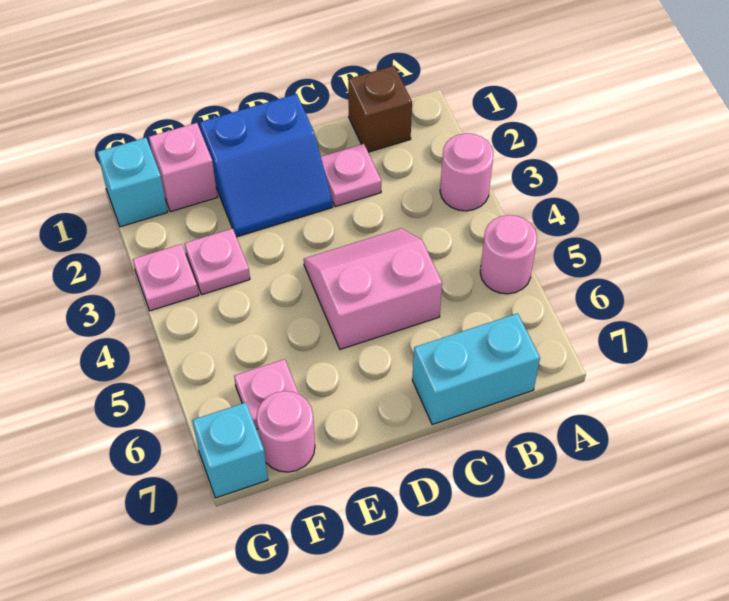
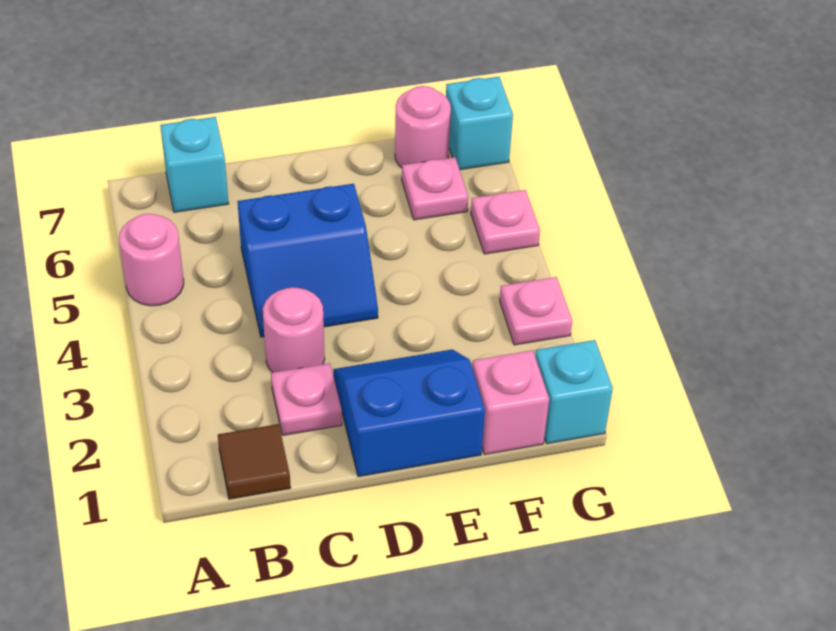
pink 1x1 round brick [440,133,493,211] -> pink 1x1 round brick moved to [263,287,325,373]
brown 1x1 brick [348,66,412,152] -> brown 1x1 tile [218,424,291,499]
cyan 1x2 brick [412,313,540,425] -> cyan 1x1 brick [160,117,229,212]
pink 2x2 slope [304,228,442,349] -> blue 2x2 slope [237,184,378,337]
pink 1x1 plate [184,228,250,295] -> pink 1x1 plate moved to [471,190,540,254]

